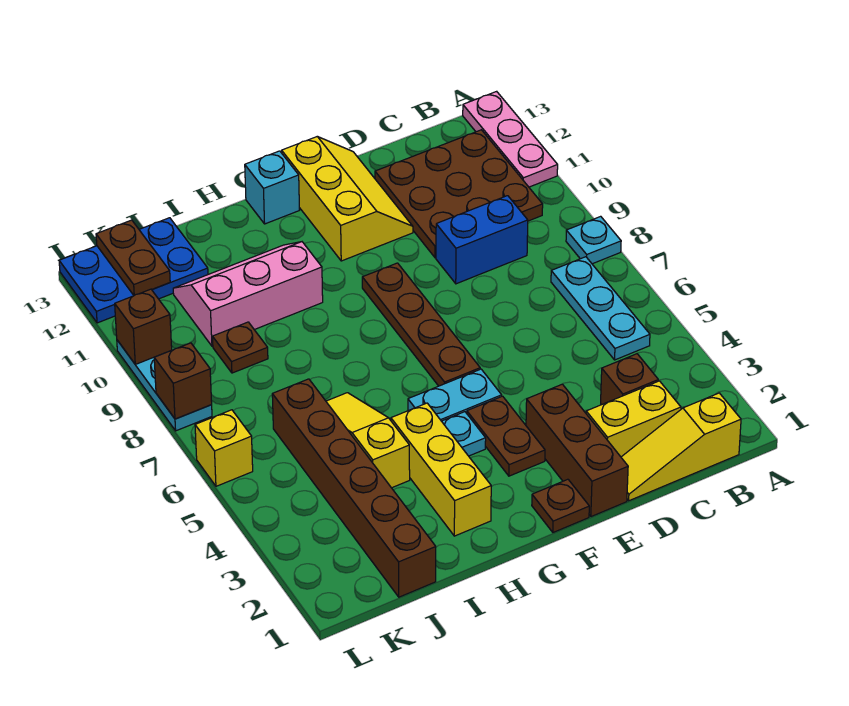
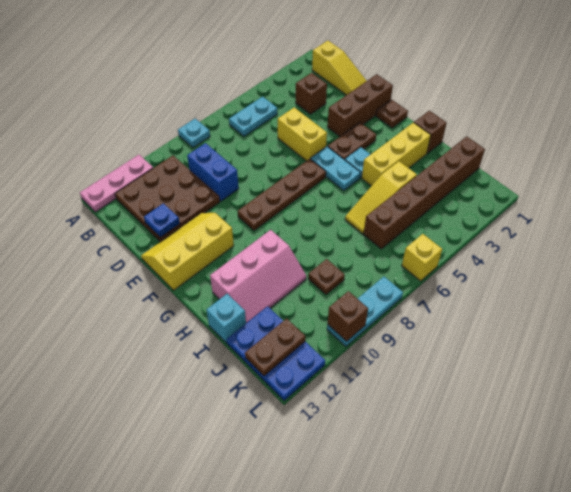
cyan 1x3 plate [551,257,650,360] -> cyan 1x2 plate [229,97,277,136]
yellow 1x2 brick [586,381,681,457] -> yellow 1x2 brick moved to [278,108,327,161]
none -> blue 1x1 plate [144,203,180,237]
cyan 1x1 brick [245,151,299,224] -> cyan 1x1 brick moved to [206,294,246,343]
pink 2x3 slope [173,242,323,346] -> pink 2x3 slope turned to [210,230,306,323]
brown 1x1 brick [154,343,212,419] -> brown 1x1 brick moved to [414,111,447,153]

